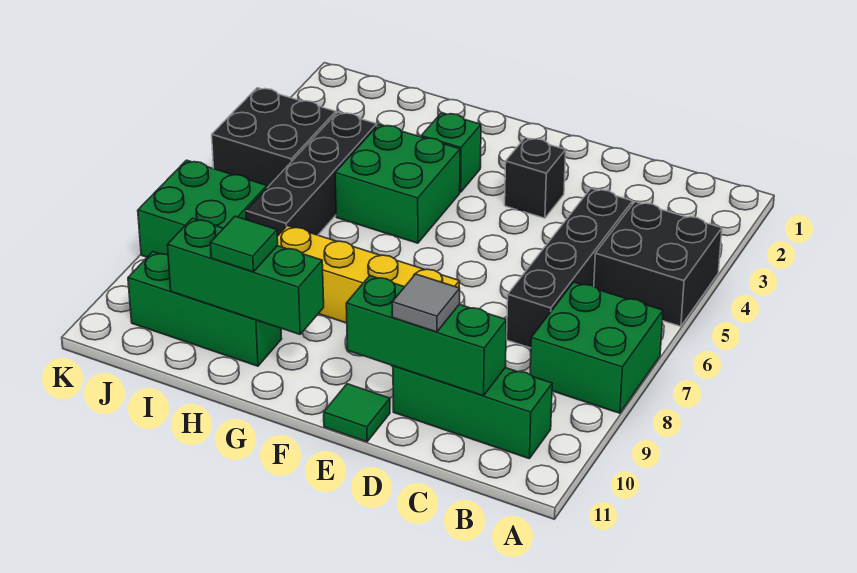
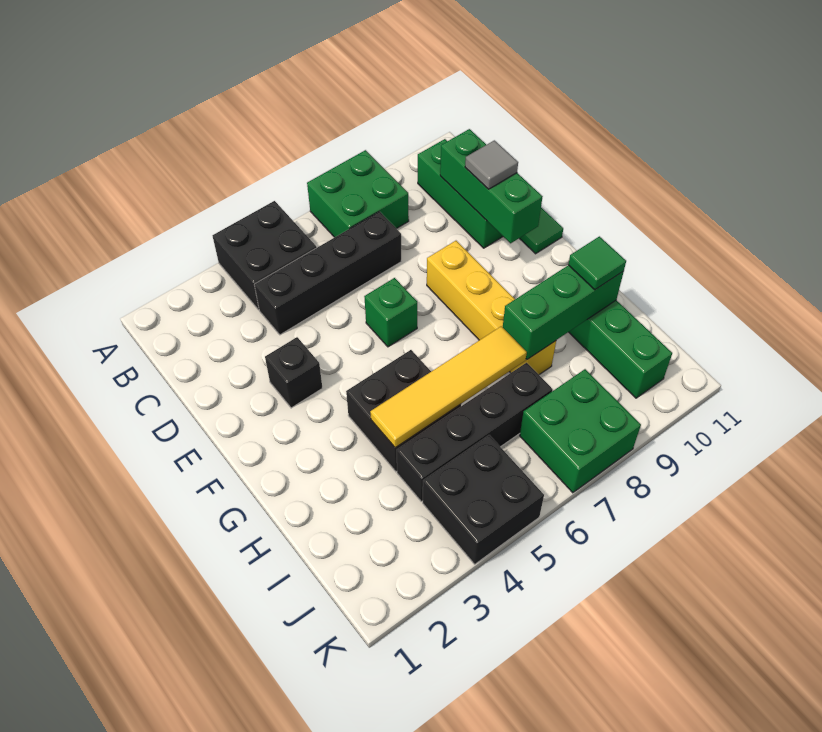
green 1x1 brick [421,113,481,192] -> green 1x1 brick moved to [364,278,417,347]
green 2x2 brick [335,125,460,243] -> black 2x2 brick [346,350,461,471]
green 1x3 brick [167,218,324,334] -> green 1x3 brick turned to [503,265,624,360]
none -> yellow 1x4 tile [370,326,527,448]

